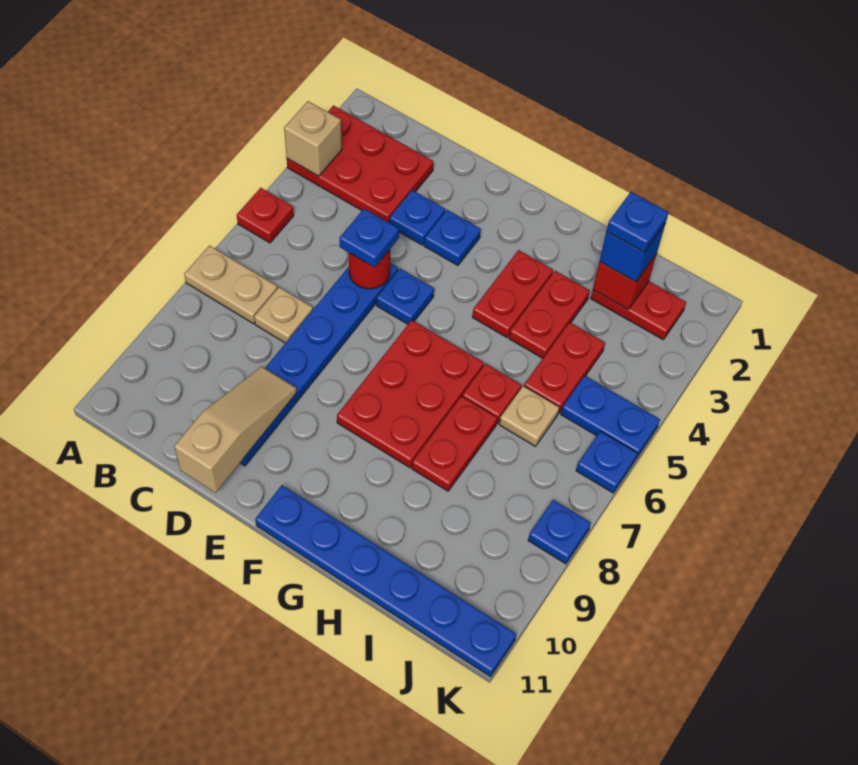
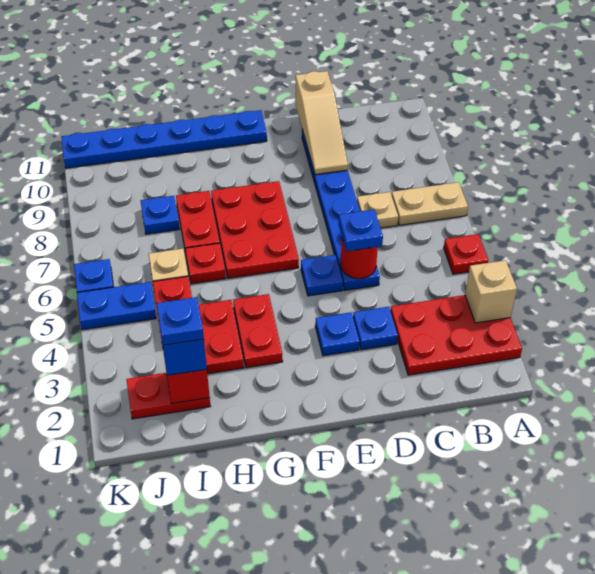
blue 1x1 plate [528,500,591,564] -> blue 1x1 plate moved to [141,196,179,234]

